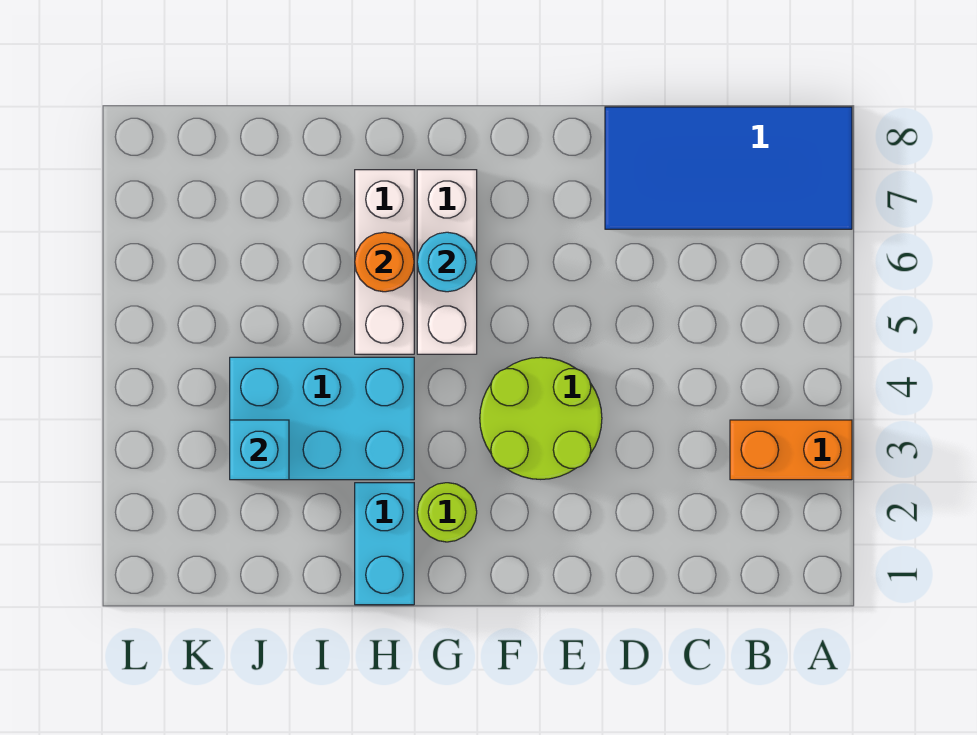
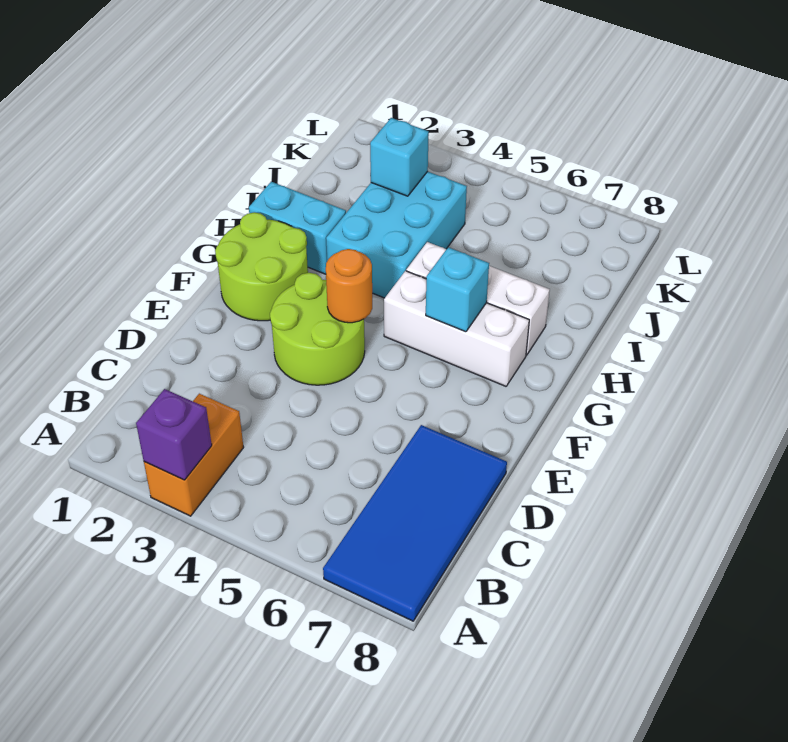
none -> purple 1x1 brick [136,389,212,480]
lime 1x1 round brick [417,483,477,542] -> lime 2x2 round brick [215,212,308,321]
cyan 1x1 round brick [417,232,477,292] -> cyan 1x1 brick [426,247,489,332]
orange 1x1 round brick [355,232,414,292] -> orange 1x1 round brick moved to [326,249,372,323]

